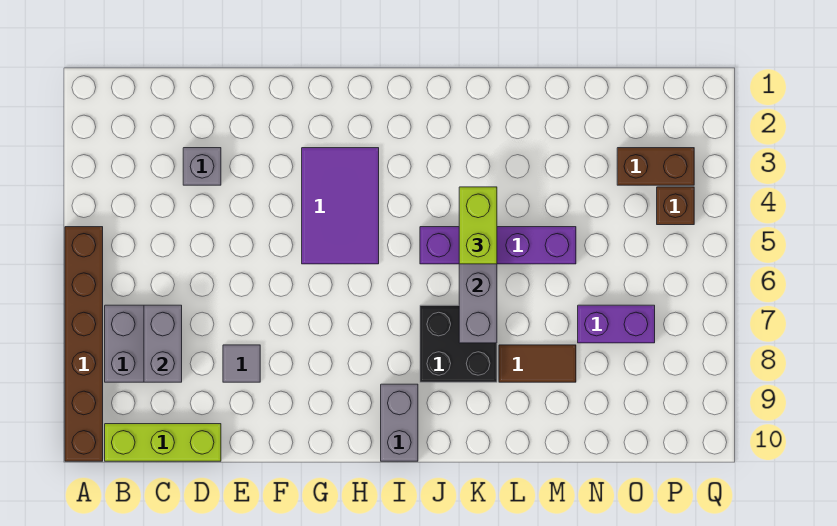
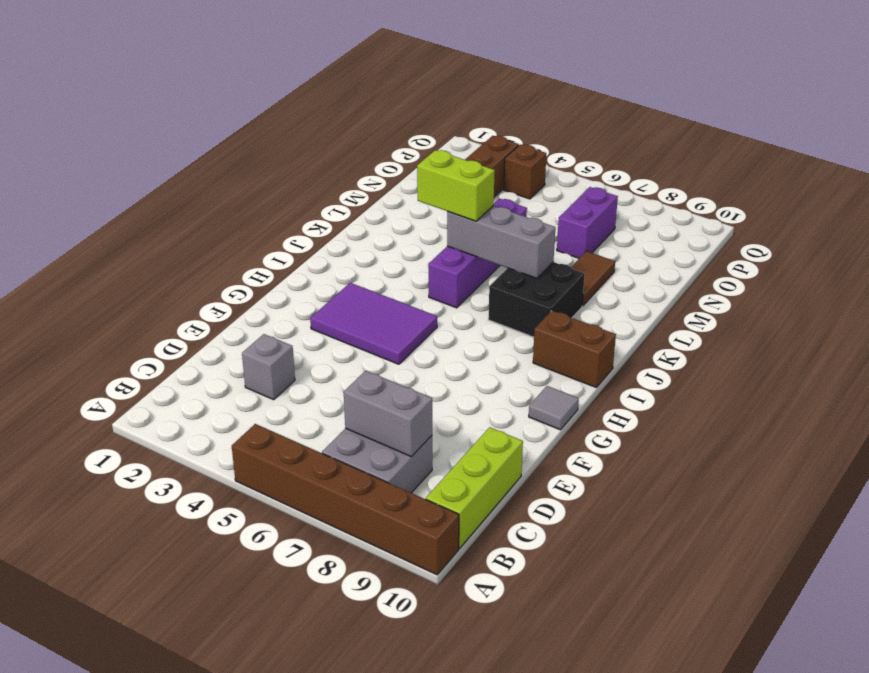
grey 1x1 tile [223,345,260,382] -> grey 1x1 tile moved to [529,386,579,430]
grey 1x2 brick [381,384,418,461] -> brown 1x2 brick [533,311,616,388]

